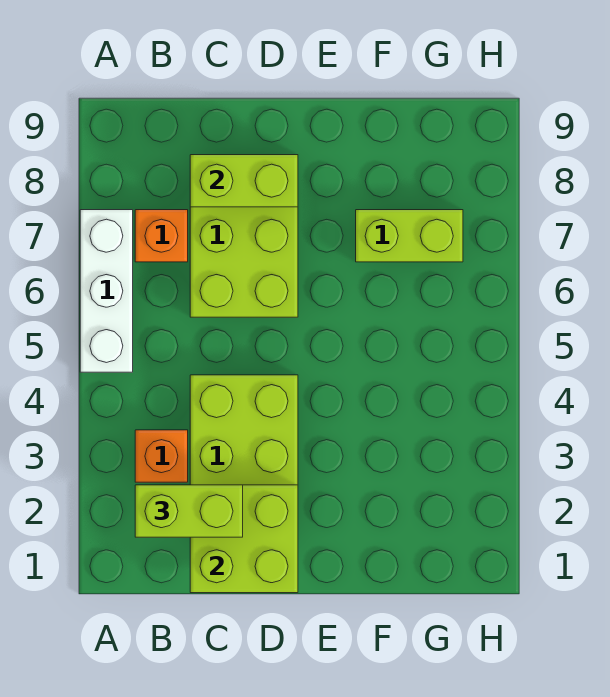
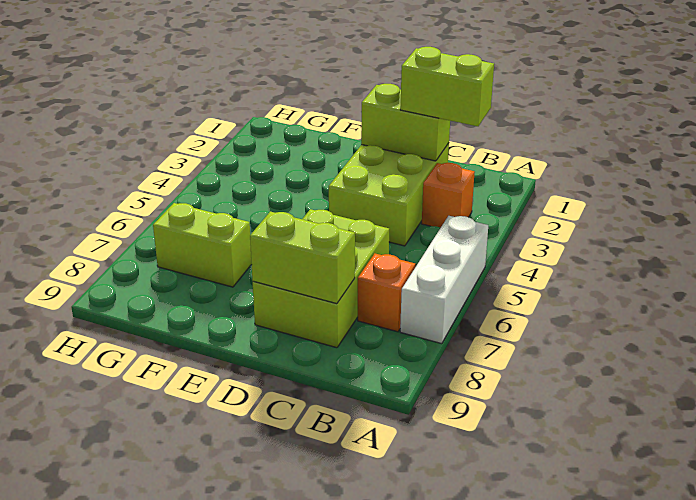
lime 2x2 brick [190,485,298,593] -> lime 1x2 brick [361,84,450,161]

